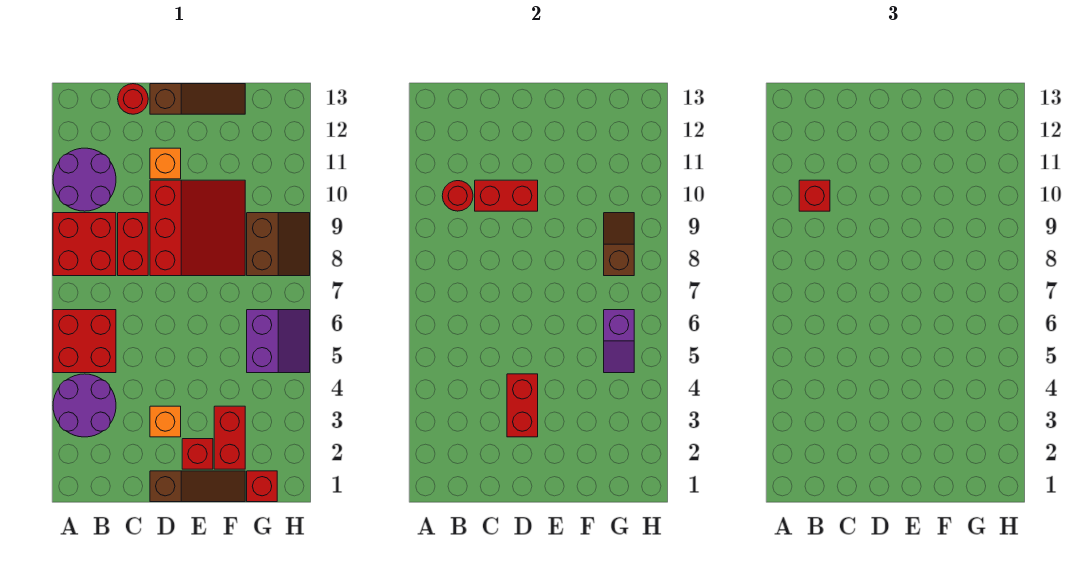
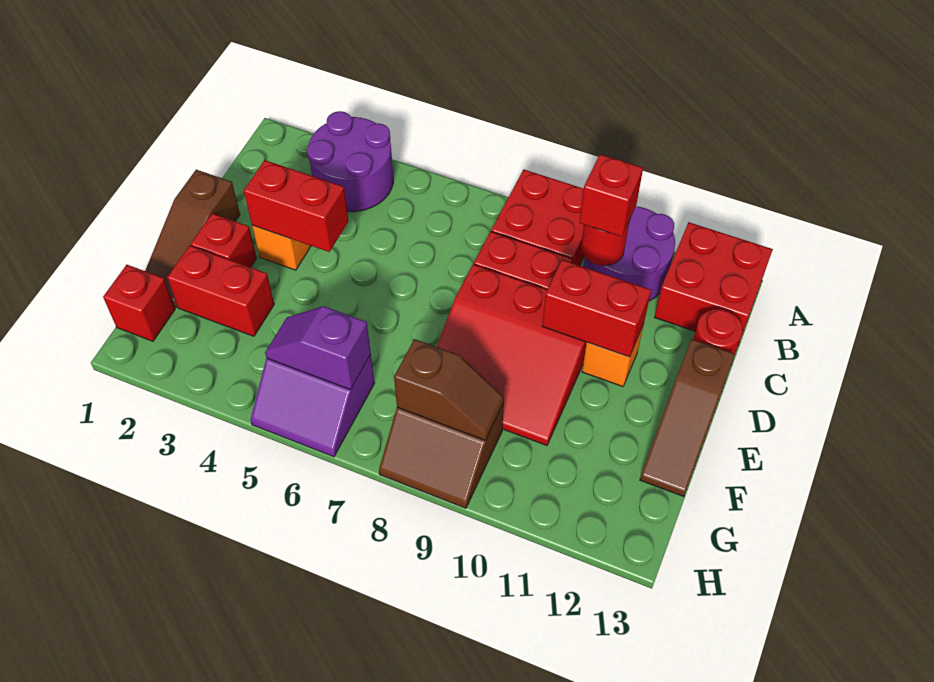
red 2x2 brick [53,310,116,373] -> red 2x2 brick moved to [655,222,773,334]
red 1x2 brick [475,180,538,211] -> red 1x2 brick turned to [542,260,651,357]

